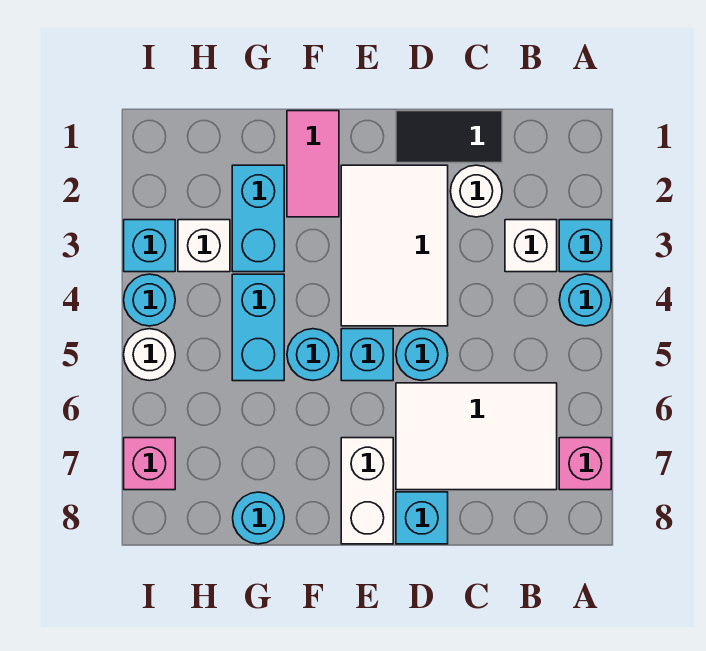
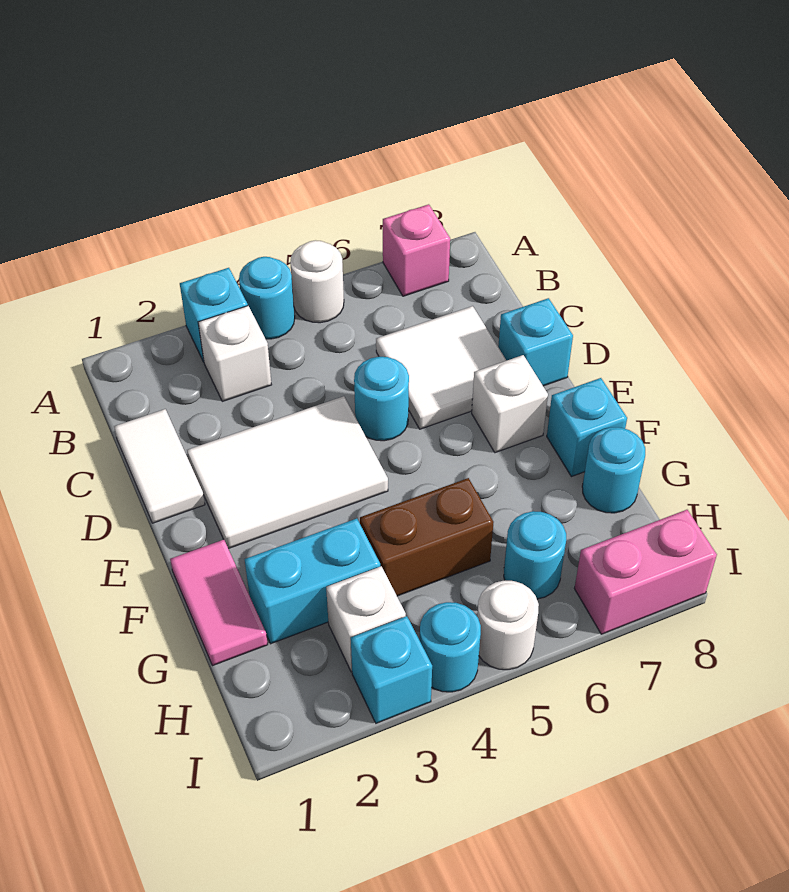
white 2x3 tile [396,383,557,490] -> white 2x2 tile [376,306,506,429]
black 1x2 tile [396,111,502,163] -> white 1x2 tile [114,409,205,523]
white 1x1 round brick [450,165,502,217] -> white 1x1 round brick moved to [290,240,344,323]
cyan 1x1 brick [341,329,393,381] -> cyan 1x1 brick moved to [547,378,627,477]
white 1x2 brick [341,438,393,544] -> white 1x1 brick [472,355,548,453]
pink 1x2 tile [287,111,339,217] -> pink 1x2 tile turned to [170,540,268,666]
cyan 1x1 round brick [287,329,339,380] -> cyan 1x1 round brick moved to [504,511,566,599]
cyan 1x2 brick [232,274,284,381] -> brown 1x2 brick [360,478,494,596]
pink 1x1 brick [124,438,175,490] -> pink 1x2 brick [574,510,717,634]

